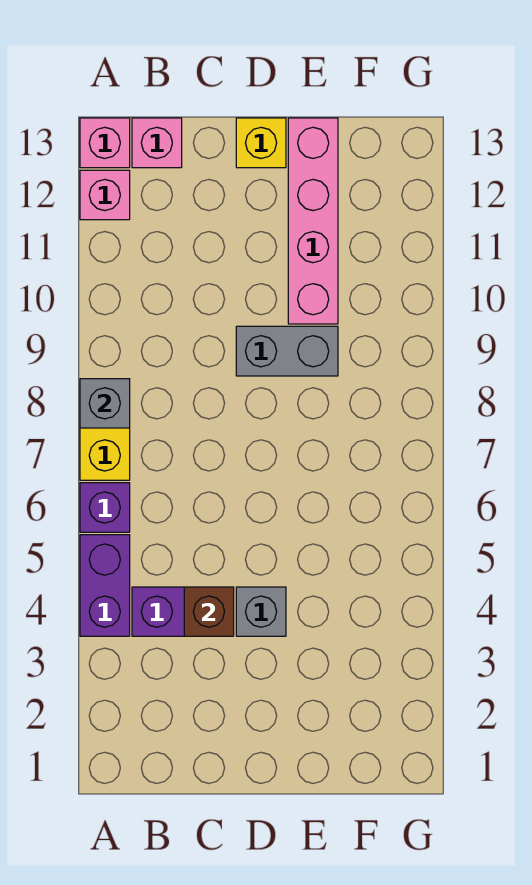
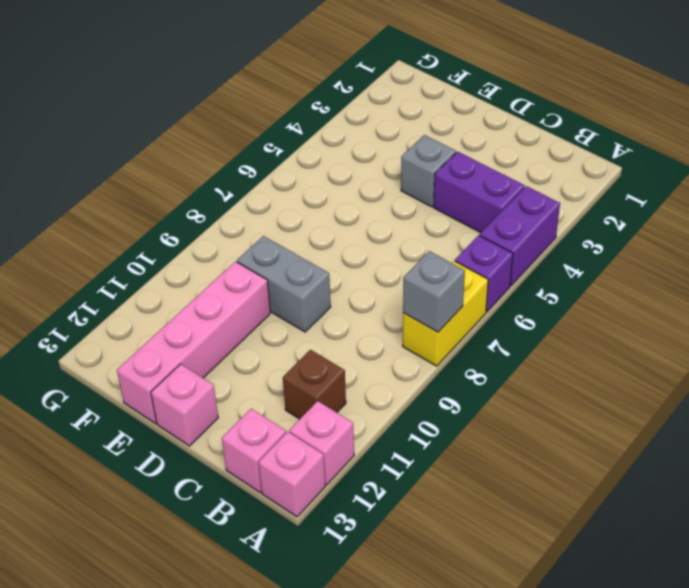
brown 1x1 brick [184,587,234,636] -> brown 1x1 brick moved to [283,350,346,419]
yellow 1x1 brick [236,118,286,168] -> pink 1x1 brick [151,364,218,446]

